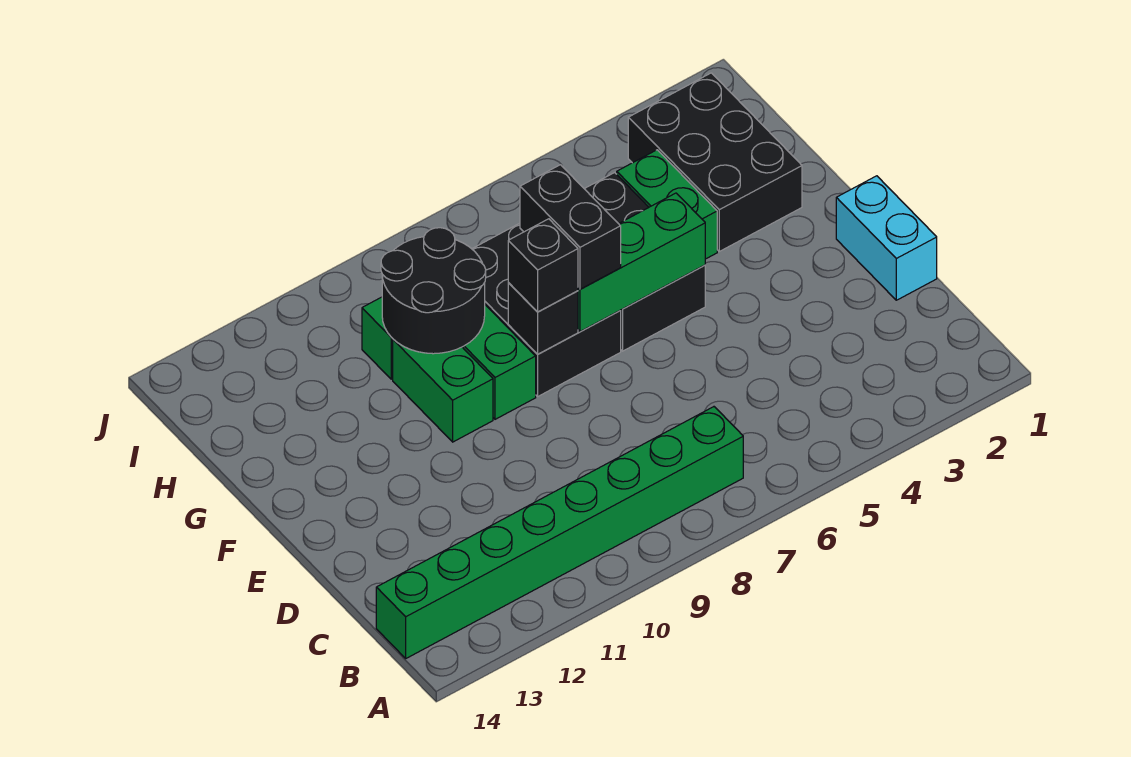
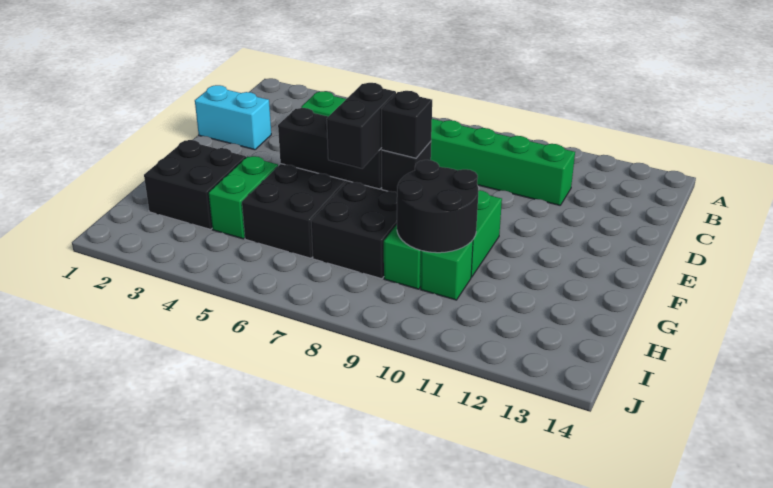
green 1x8 brick [376,407,743,658] -> green 1x8 brick moved to [301,91,575,205]
cyan 1x2 brick [836,176,937,300] -> cyan 1x2 brick turned to [195,85,271,150]
green 1x3 brick [578,193,705,332] -> black 1x3 brick [278,108,382,189]
black 2x3 brick [628,73,802,251] -> black 2x2 brick [144,140,246,229]

